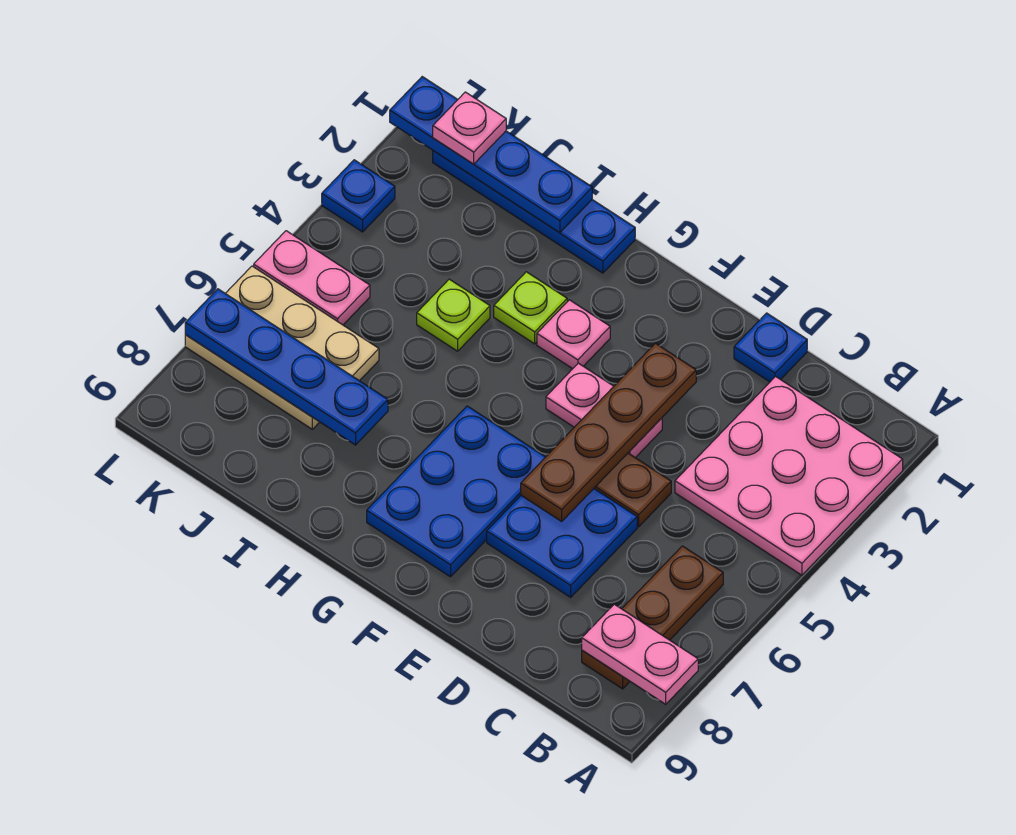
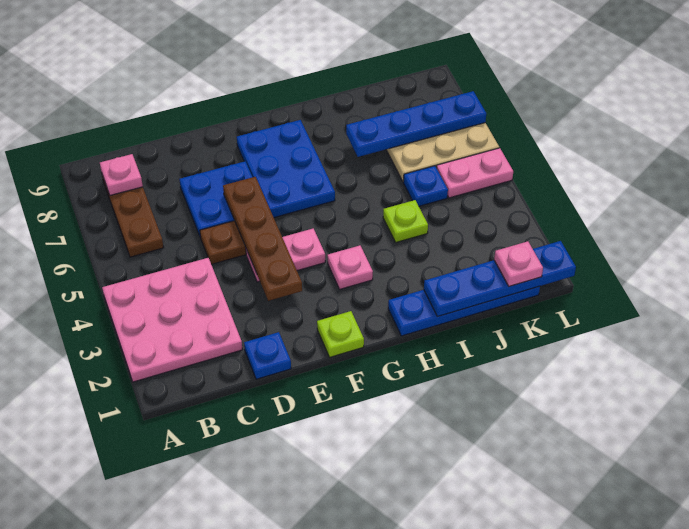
pink 1x2 plate [582,604,698,704] -> pink 1x1 plate [100,154,143,195]
lime 1x1 plate [494,272,567,344] -> lime 1x1 plate moved to [317,311,364,357]
blue 1x1 plate [322,160,395,232] -> blue 1x1 plate moved to [404,166,448,206]

